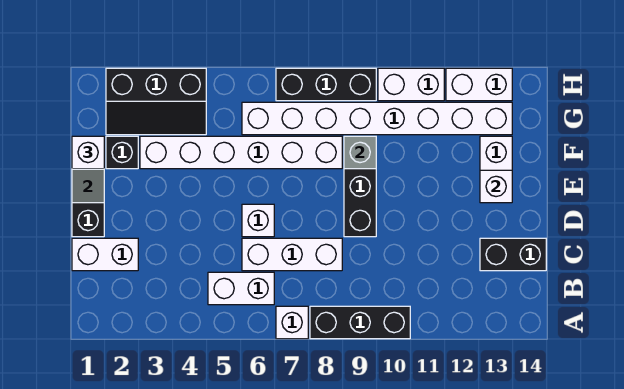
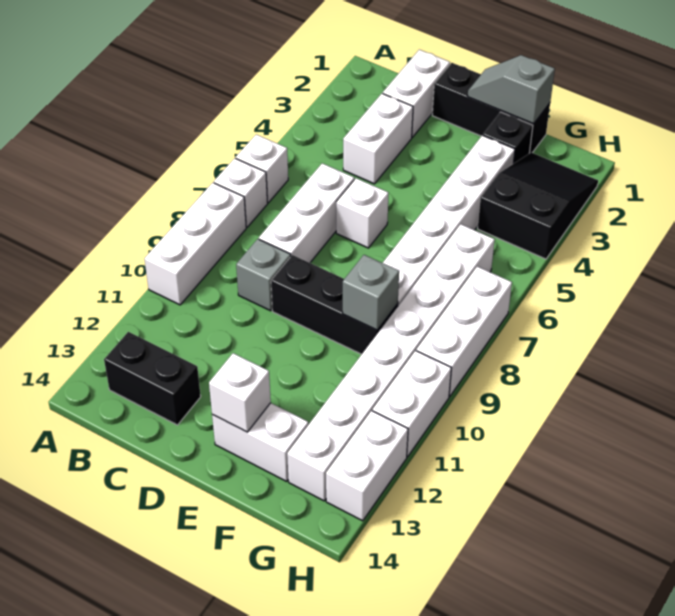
black 1x3 brick [310,306,410,339] -> white 1x3 brick [144,183,246,305]
white 1x2 brick [208,272,274,305] -> white 1x2 brick moved to [343,93,413,184]
none -> grey 1x1 brick [236,239,291,311]
black 1x2 brick [480,238,546,271] -> black 1x2 brick turned to [104,332,201,425]
white 1x1 brick [72,136,104,169] -> white 1x1 brick moved to [236,134,288,203]
black 2x3 slope [106,68,206,135] -> black 2x3 slope turned to [478,152,598,259]
black 1x3 brick [276,68,376,101] -> white 1x3 brick [416,267,512,397]

